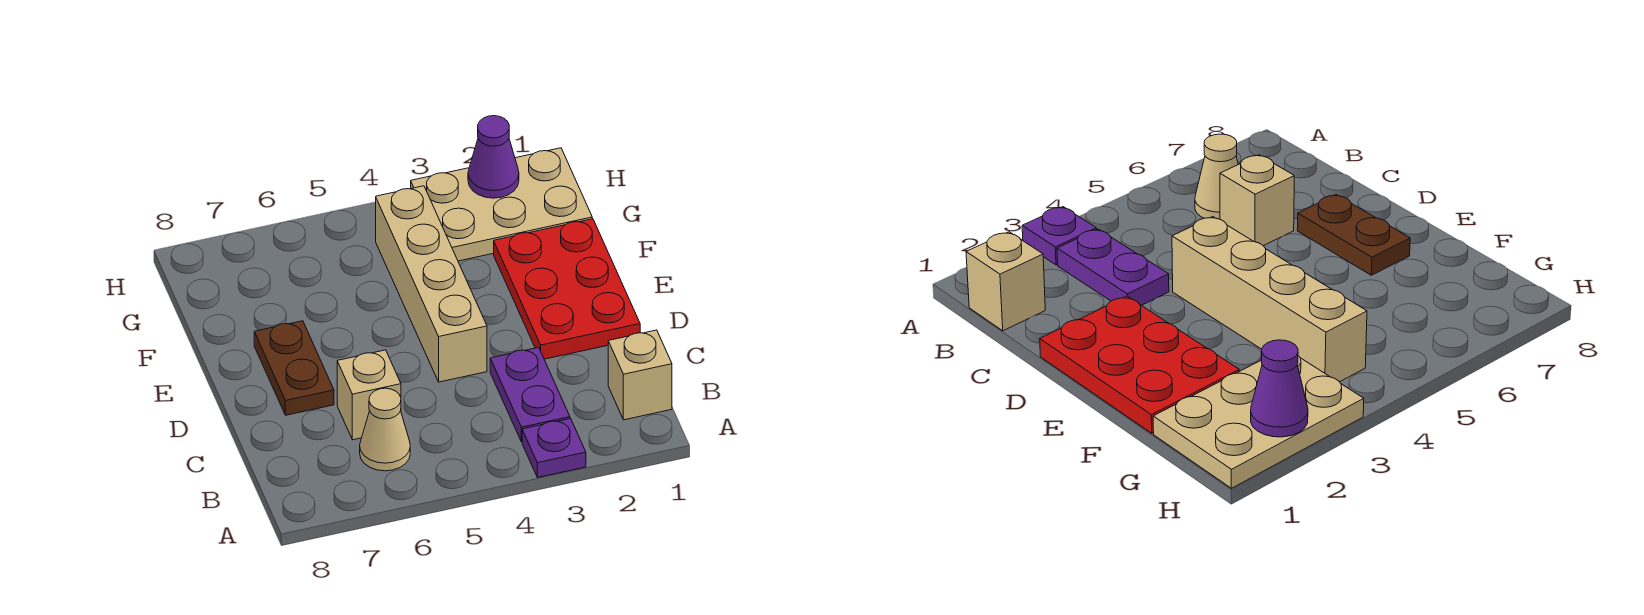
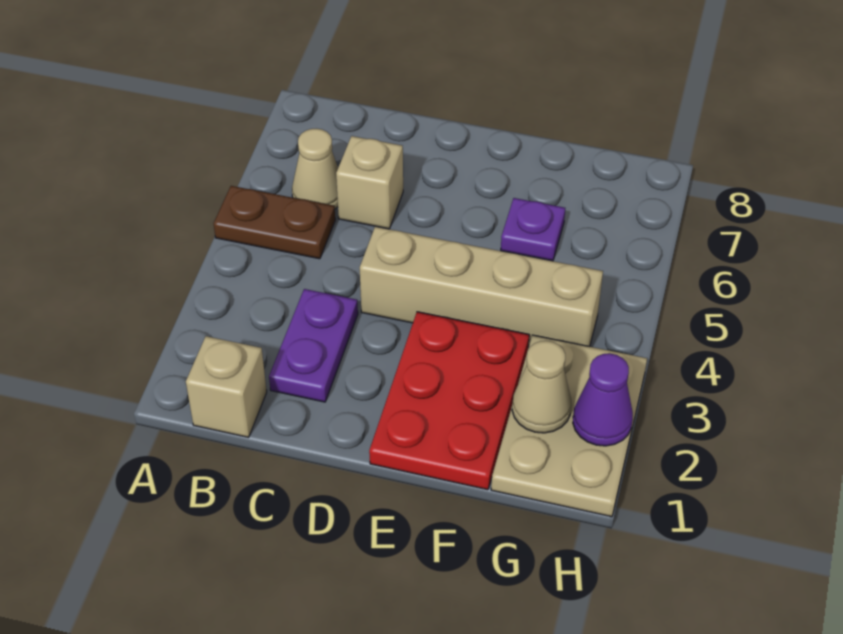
purple 1x1 plate [522,419,586,478] -> purple 1x1 plate moved to [501,198,565,261]
purple 1x2 plate [490,347,570,442] -> purple 1x2 plate turned to [269,289,358,402]
red 2x3 plate [494,219,640,359] -> red 2x3 plate turned to [369,312,529,490]
brown 1x2 plate [254,321,334,415] -> brown 1x2 plate moved to [214,186,335,259]
none -> tan 1x1 cone [512,341,571,433]

